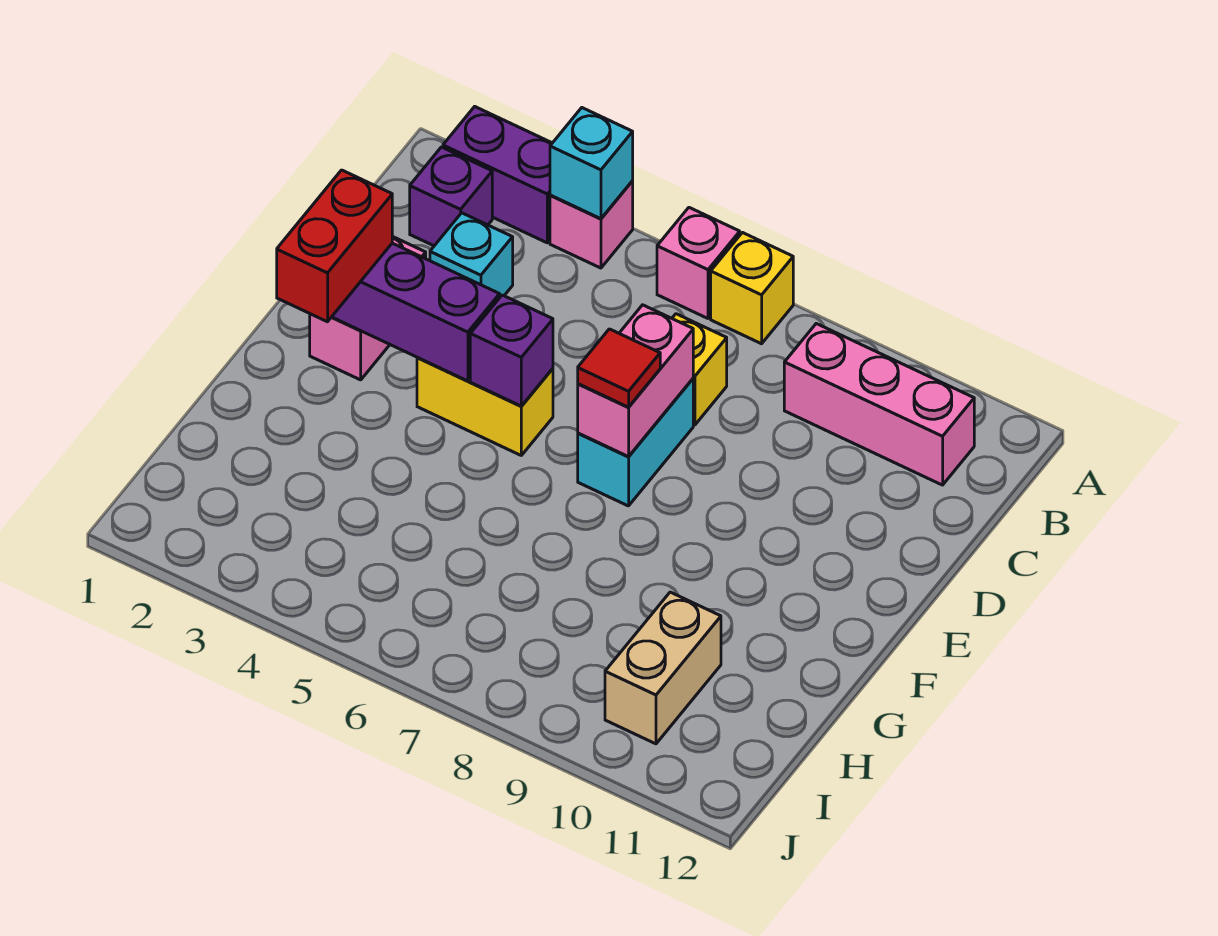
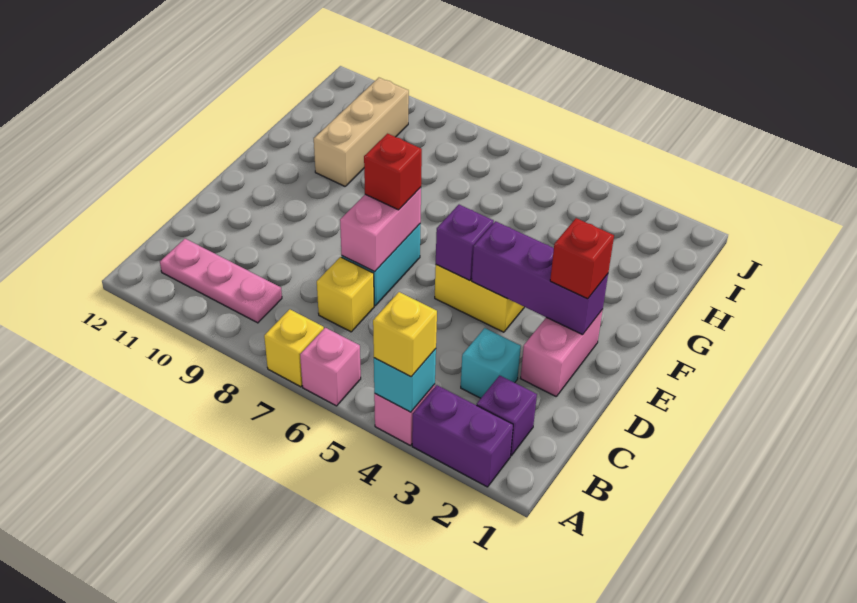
none -> yellow 1x1 brick [373,292,437,377]
pink 1x3 brick [784,324,974,485] -> pink 1x3 plate [160,239,282,323]
red 1x2 brick [277,170,392,322] -> red 1x1 brick [550,218,614,299]
red 1x1 tile [578,329,660,407] -> red 1x1 brick [364,134,422,210]
tan 1x2 brick [605,592,721,744] -> tan 1x3 brick [314,78,409,186]

